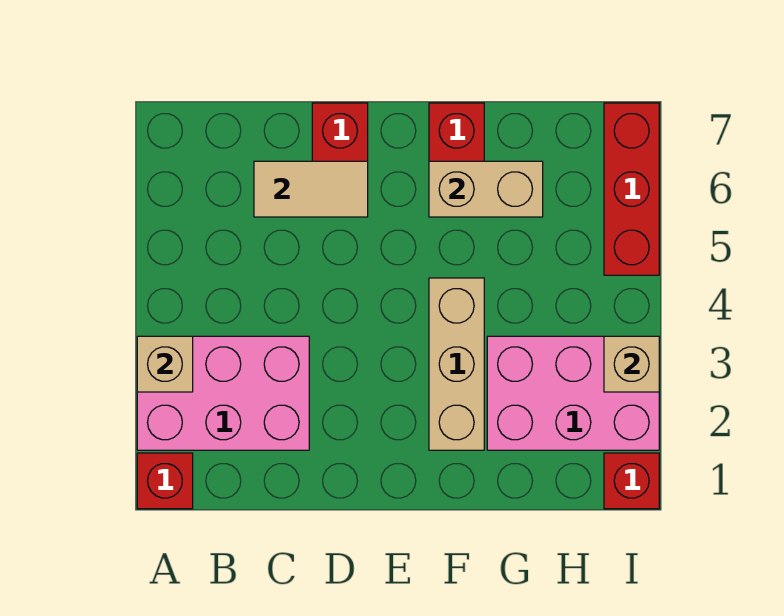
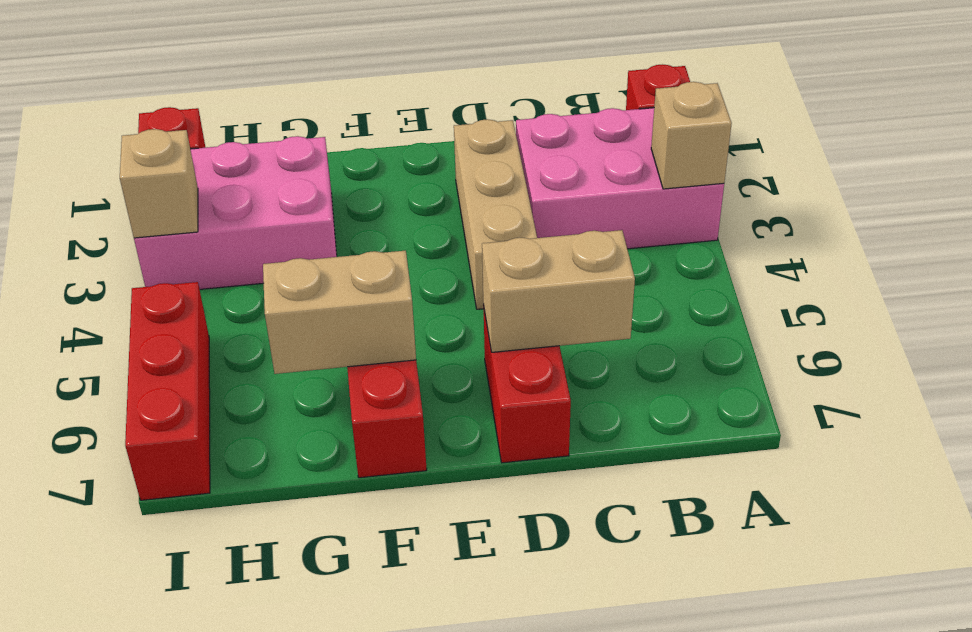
tan 1x2 tile [254,161,368,217] -> tan 1x2 brick [482,230,635,352]
tan 1x3 brick [429,278,484,450] -> tan 1x3 brick moved to [454,119,537,309]

